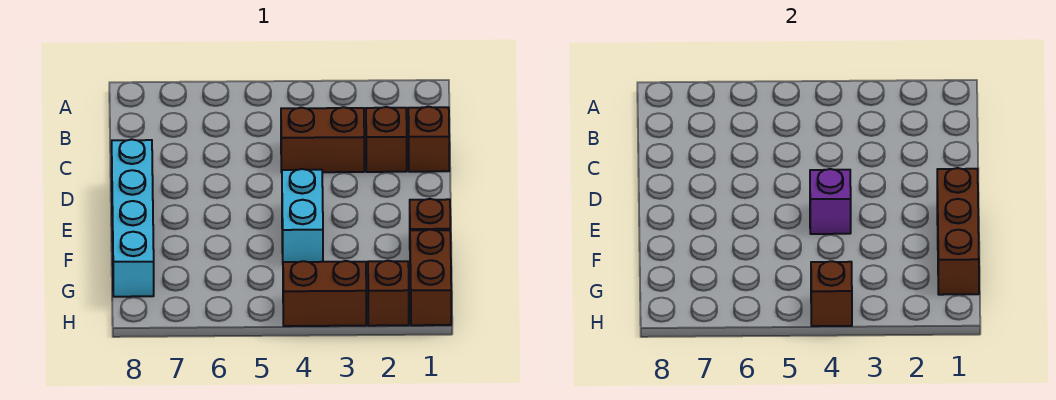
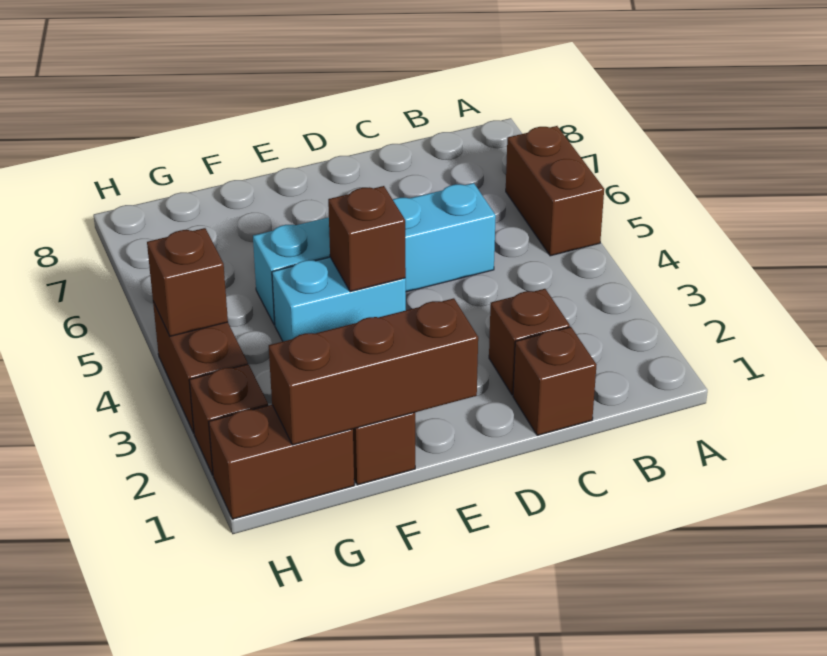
brown 1x2 brick [281,107,364,172] -> brown 1x2 brick moved to [506,126,604,256]
cyan 1x4 brick [112,140,154,297] -> cyan 1x4 brick moved to [253,183,496,325]
purple 1x1 brick [810,169,851,234] -> brown 1x1 brick [328,186,406,292]

